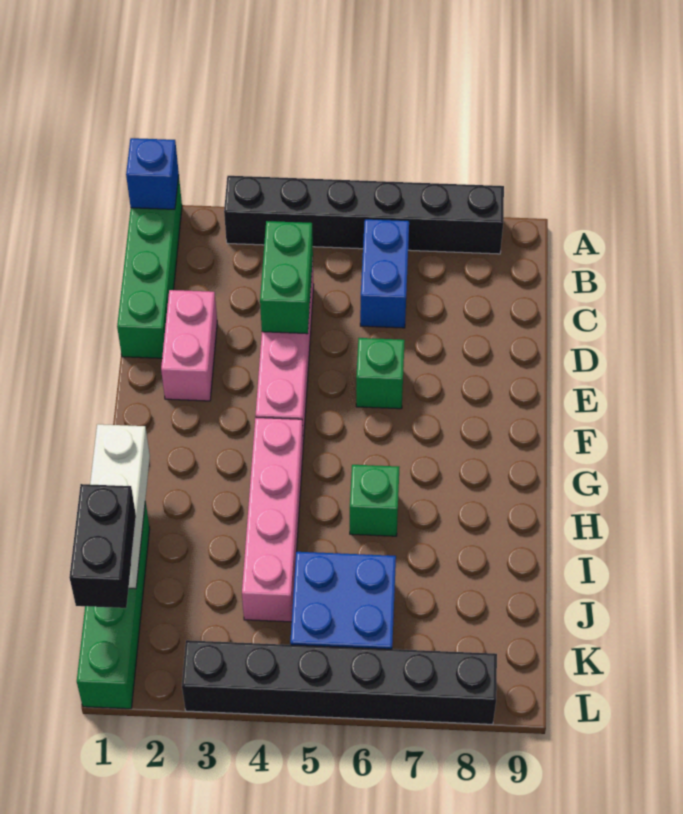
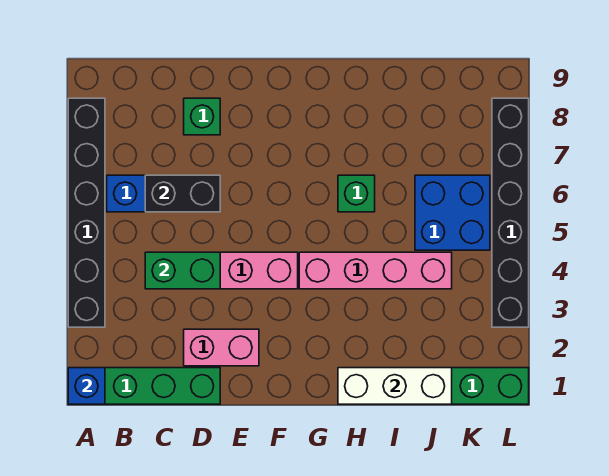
green 1x1 brick [356,338,405,409] -> green 1x1 brick moved to [184,98,220,135]
black 1x2 brick [69,484,136,608] -> black 1x2 brick moved to [145,175,220,212]

